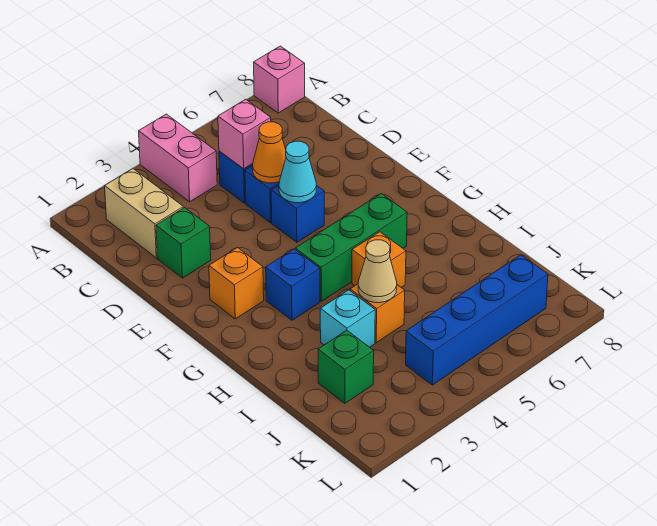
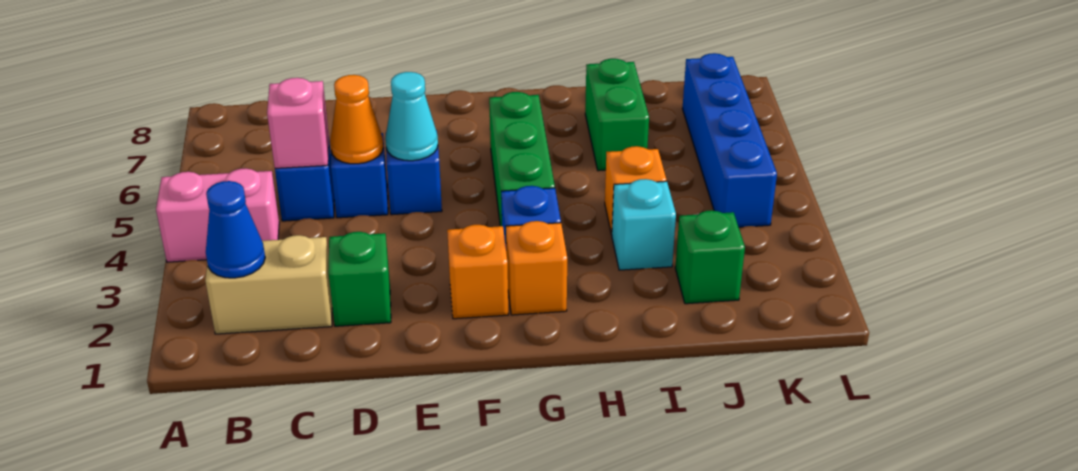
pink 1x1 brick [254,46,305,113] -> none
none -> blue 1x1 cone [206,181,265,278]
orange 1x1 brick [352,232,406,287] -> orange 1x1 brick moved to [506,221,567,315]
tan 1x1 cone [358,240,397,303] -> none
none -> green 1x2 brick [585,59,649,171]

